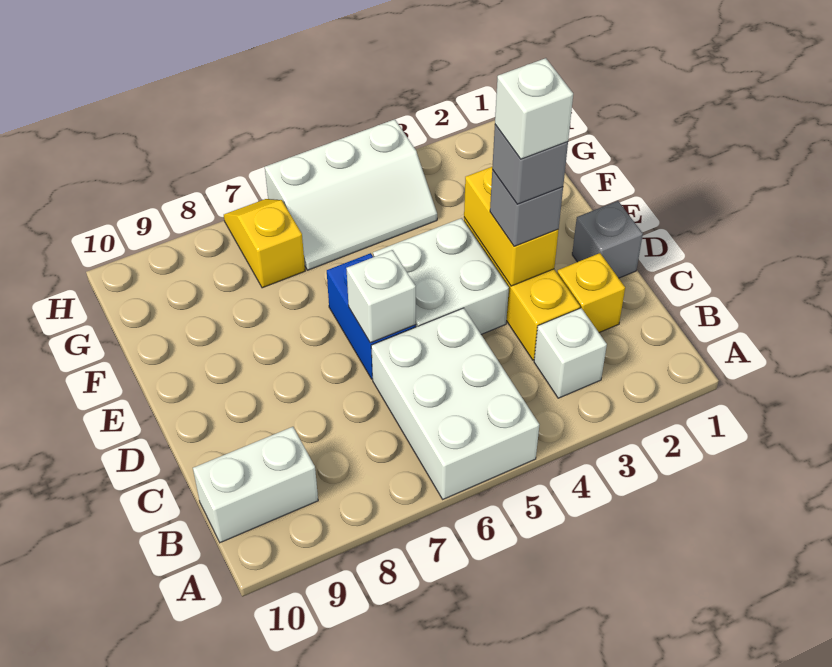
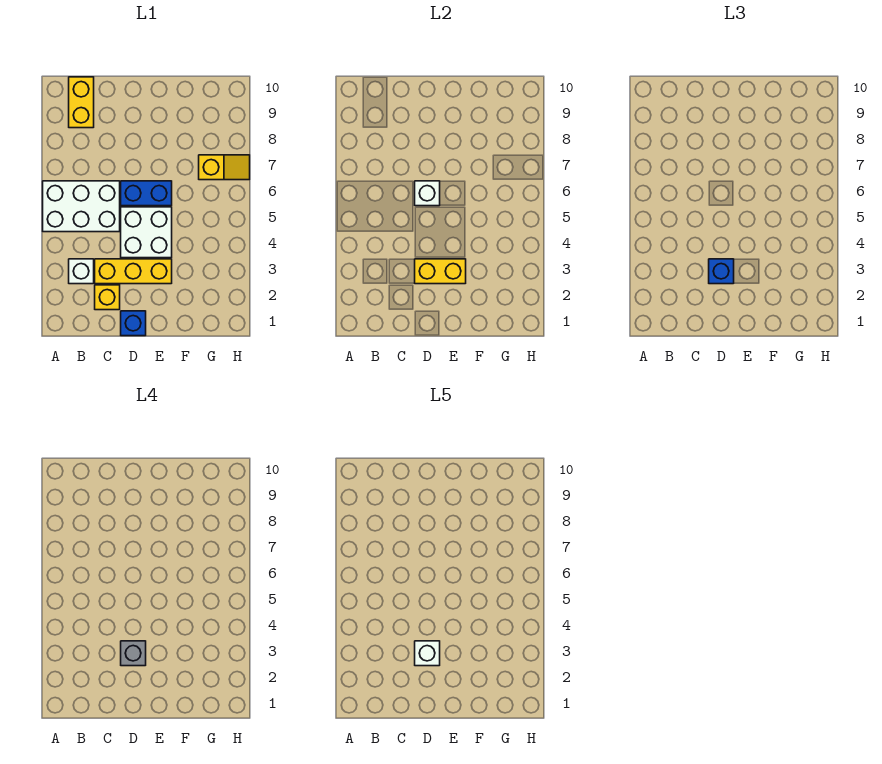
white 1x2 brick [193,427,318,543] -> yellow 1x2 brick [69,77,94,128]
grey 1x1 brick [572,201,643,278] -> blue 1x1 brick [121,311,146,336]
grey 1x1 brick [490,170,563,246] -> blue 1x1 brick [709,259,734,284]
white 2x3 slope [265,119,437,270] -> none

